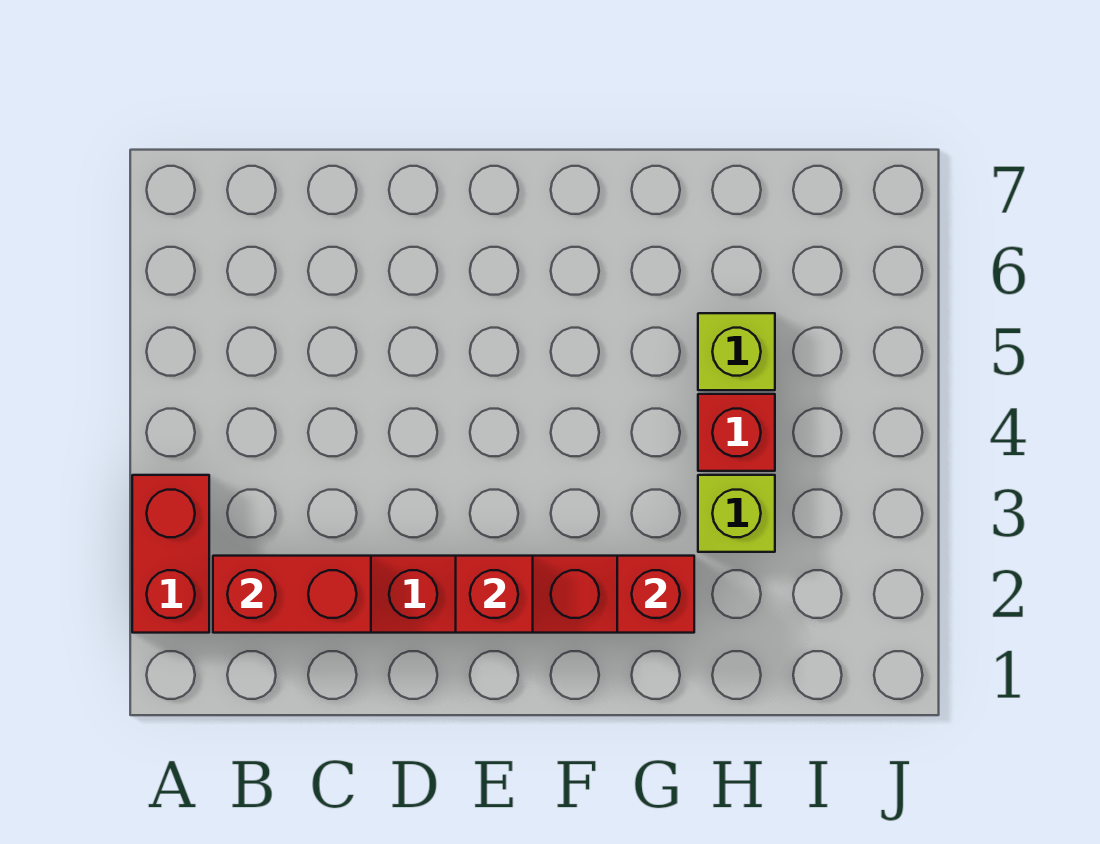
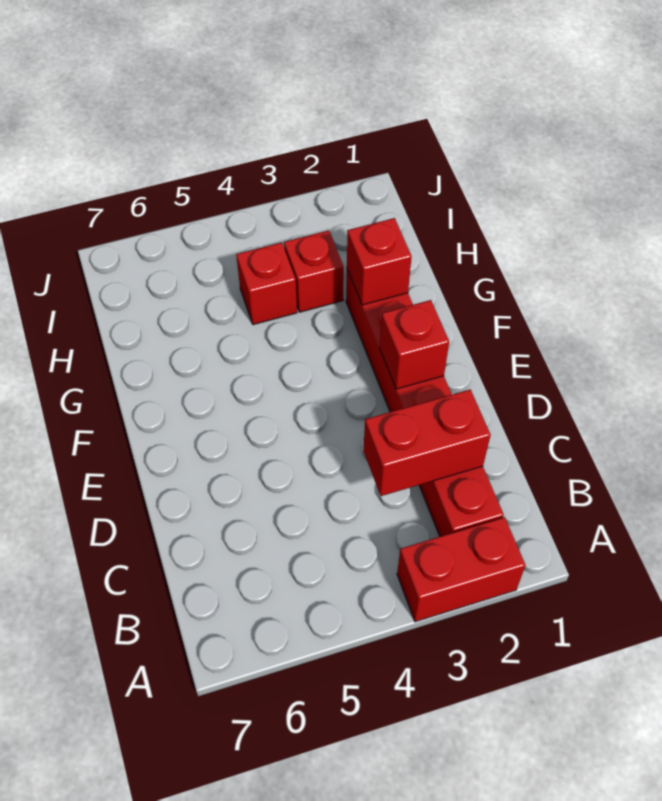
red 1x2 brick [213,556,371,633] -> red 1x2 brick turned to [364,390,491,496]
lime 1x1 brick [698,475,775,552] -> red 1x1 brick [284,230,344,312]
lime 1x1 brick [698,313,775,390] -> none

